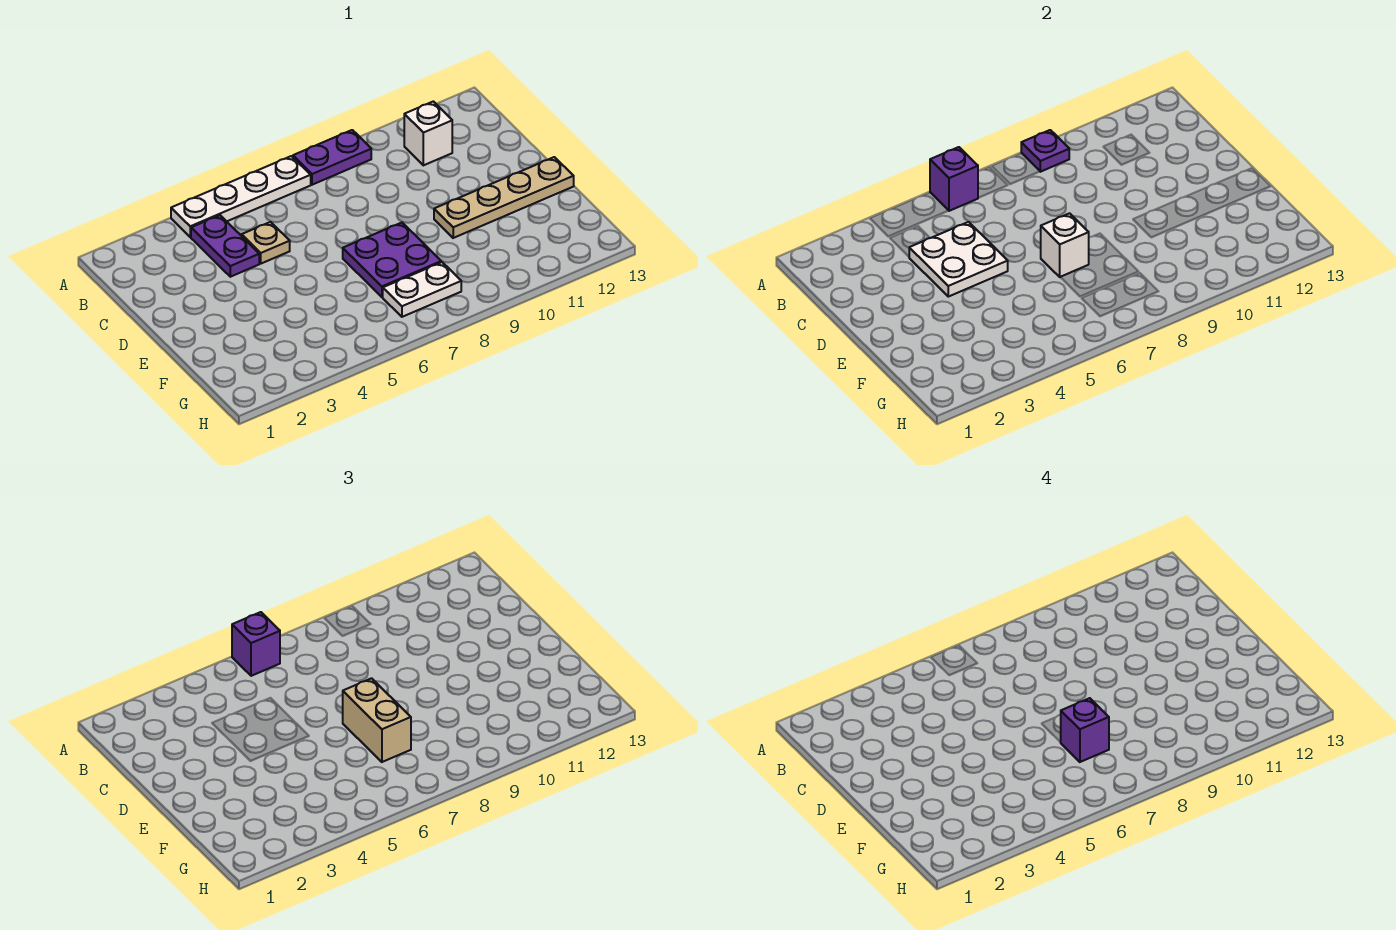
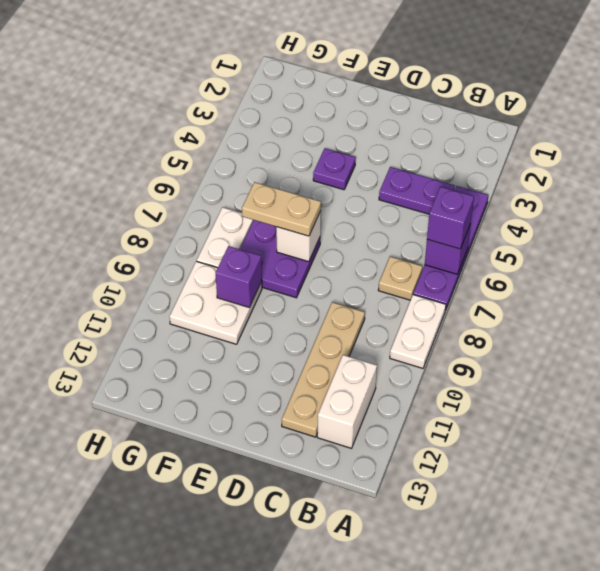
white 1x4 plate [171,156,311,237] -> purple 1x4 plate [413,186,488,310]
purple 1x2 plate [293,130,371,185] -> white 1x2 plate [390,295,446,368]
purple 1x1 plate [1021,130,1069,172] -> purple 1x1 plate moved to [313,148,356,190]
white 1x1 brick [404,101,452,165] -> white 1x2 brick [317,355,377,448]
white 2x2 plate [909,222,1008,297] -> white 2x2 plate moved to [169,261,262,344]
tan 1x1 plate [242,222,290,264] -> tan 1x1 plate moved to [378,257,422,300]
tan 1x2 brick [343,678,411,762] -> tan 1x2 plate [242,182,321,236]
tan 1x4 plate [434,157,574,238] -> tan 1x4 plate moved to [282,302,365,437]
purple 1x1 brick [1061,698,1109,762] -> purple 1x1 brick moved to [216,246,262,308]

